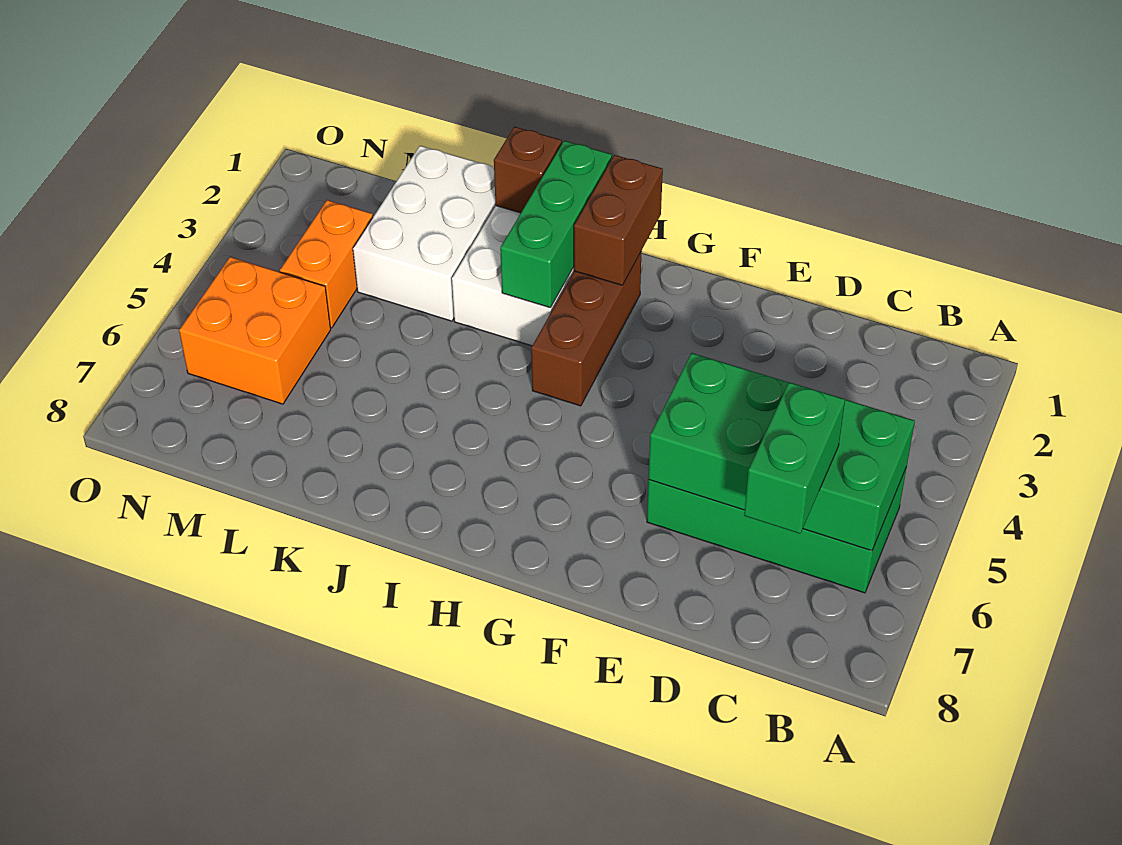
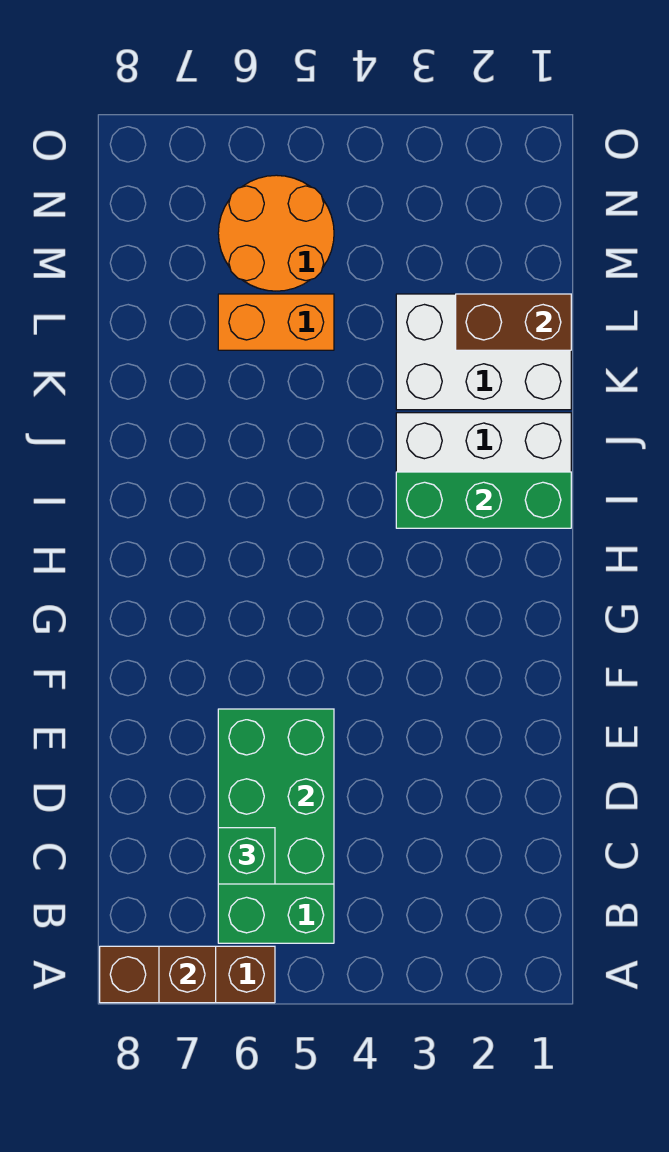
green 2x4 brick [649,353,915,551] -> green 2x3 brick [218,709,334,884]
green 1x2 brick [744,382,845,534] -> green 1x1 brick [218,828,275,884]
brown 1x2 brick [574,155,663,285] -> brown 1x2 brick moved to [456,294,571,350]
brown 1x3 brick [531,251,642,406] -> brown 1x3 brick moved to [100,946,275,1003]
brown 1x1 brick [494,127,562,213] -> brown 1x1 brick moved to [159,946,216,1003]
orange 1x2 brick [280,200,373,328] -> orange 1x2 brick moved to [218,294,334,350]
orange 2x2 brick [179,257,331,404] -> orange 2x2 round brick [218,175,334,291]

